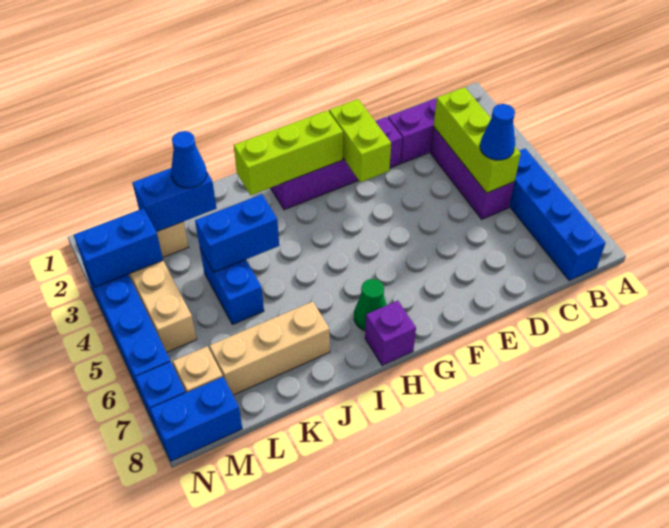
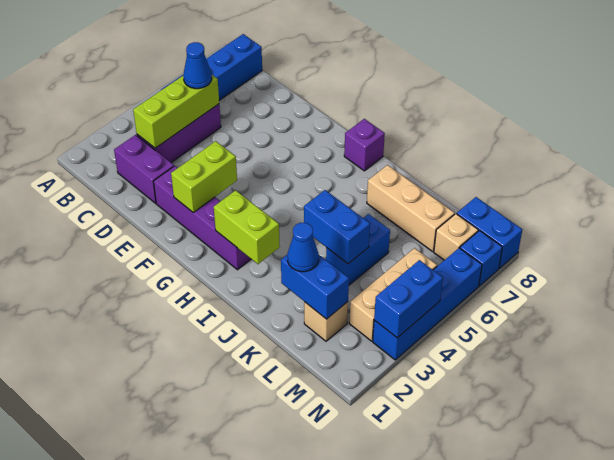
lime 1x3 brick [234,110,343,195] -> lime 1x2 brick [214,190,280,264]
green 1x1 cone [354,279,387,331] -> none
blue 1x2 brick [74,208,163,287] -> blue 1x2 brick turned to [374,260,443,338]

